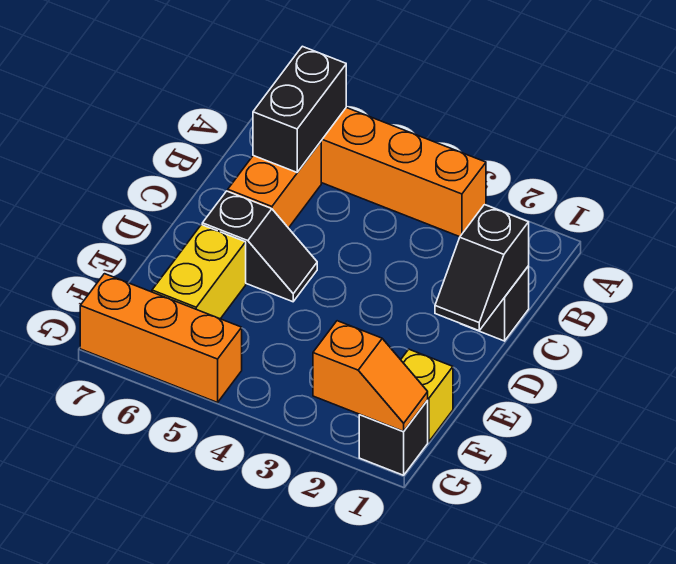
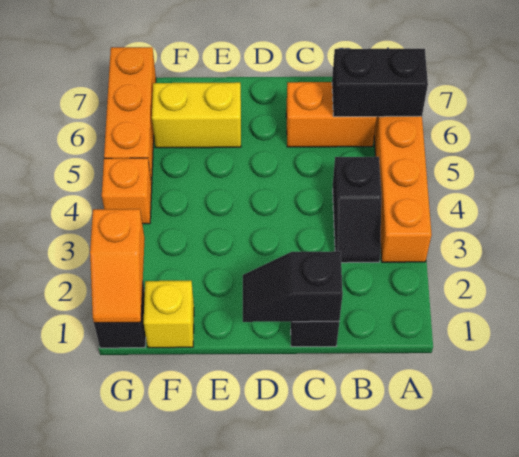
black 1x2 slope [202,191,317,302] -> black 1x2 slope moved to [333,157,381,263]
none -> orange 1x1 brick [102,158,152,224]

